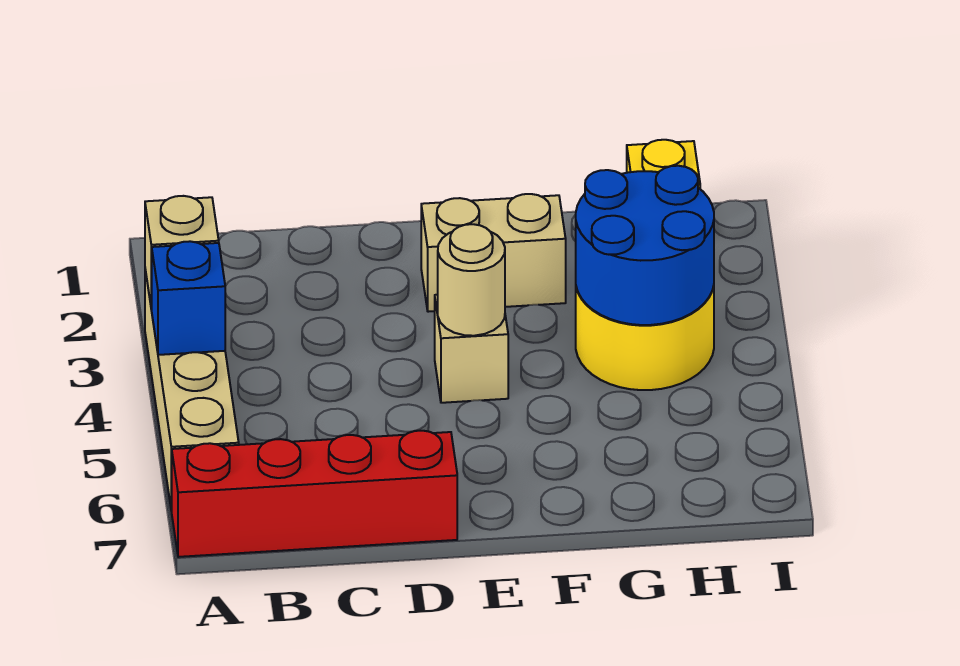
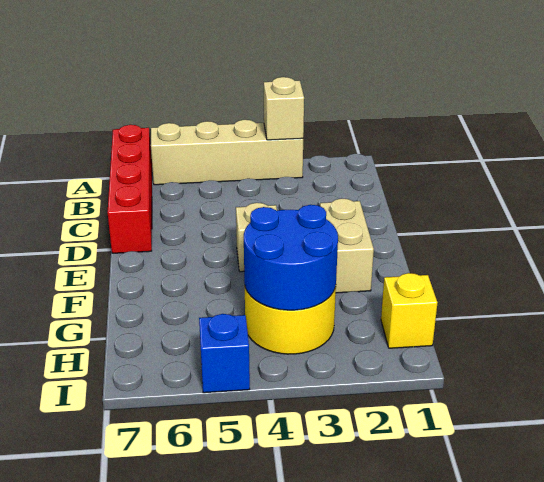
blue 1x1 brick [151,241,225,355] -> blue 1x1 brick moved to [199,314,250,393]
tan 1x1 round brick [438,224,505,336] -> none

